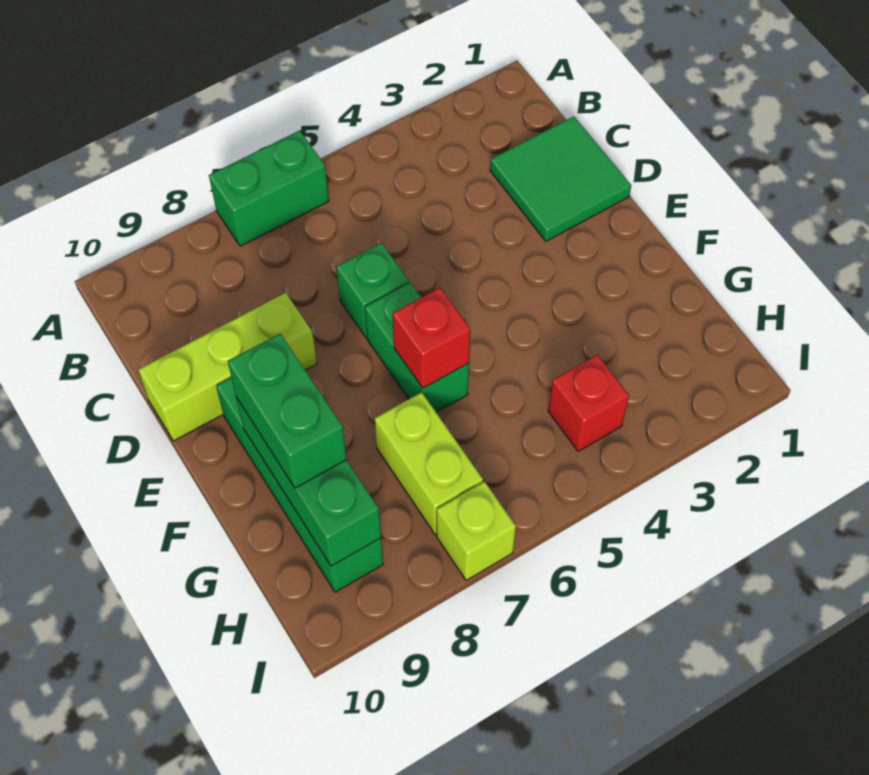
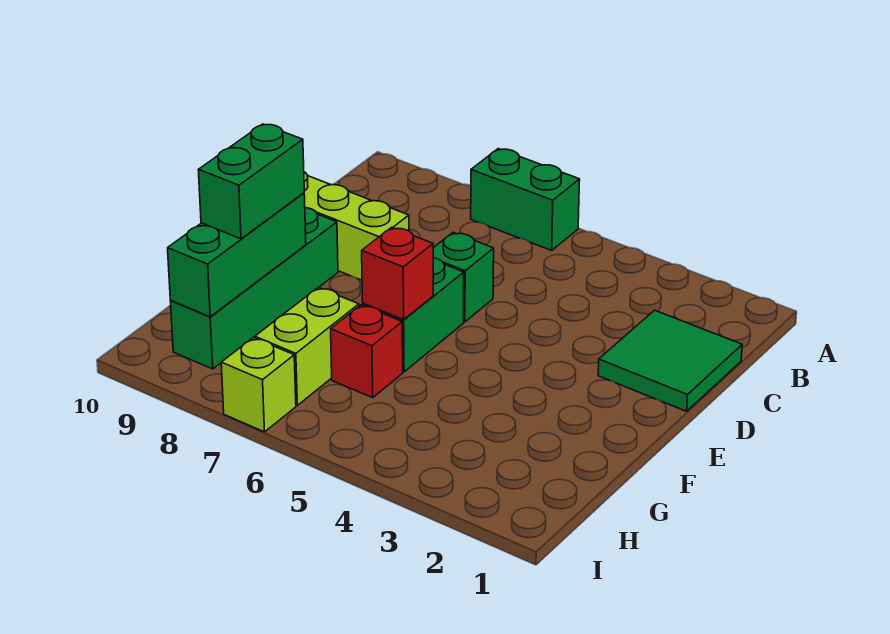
red 1x1 brick [548,355,629,451] -> red 1x1 brick moved to [331,305,403,398]

